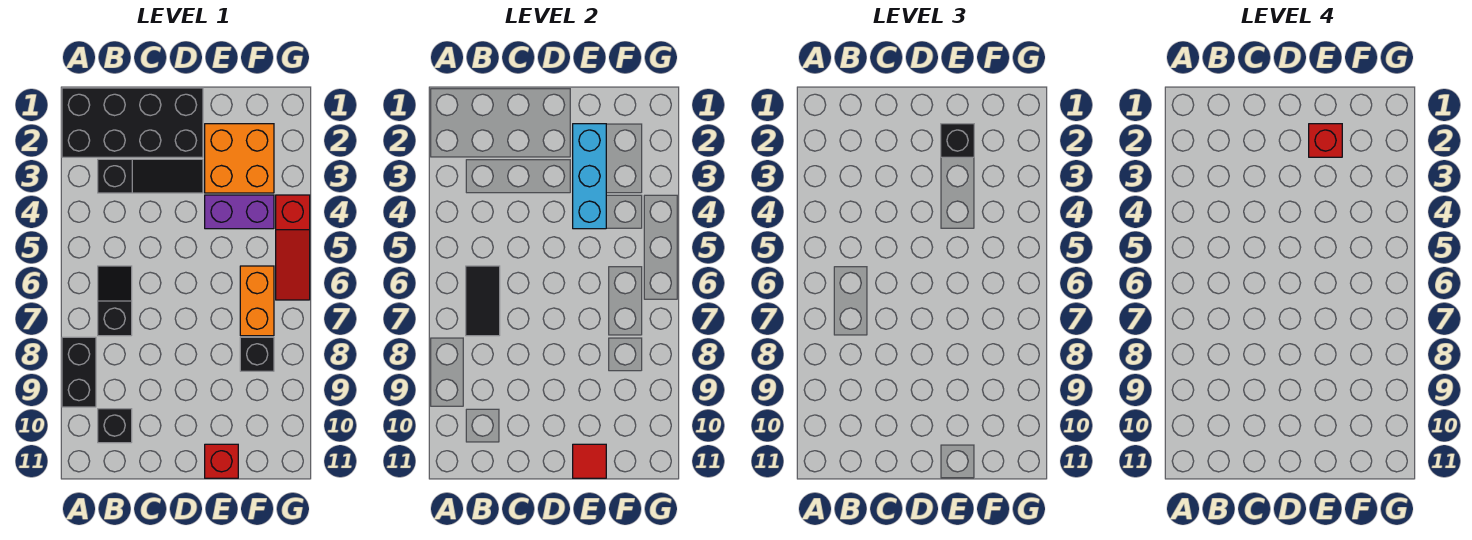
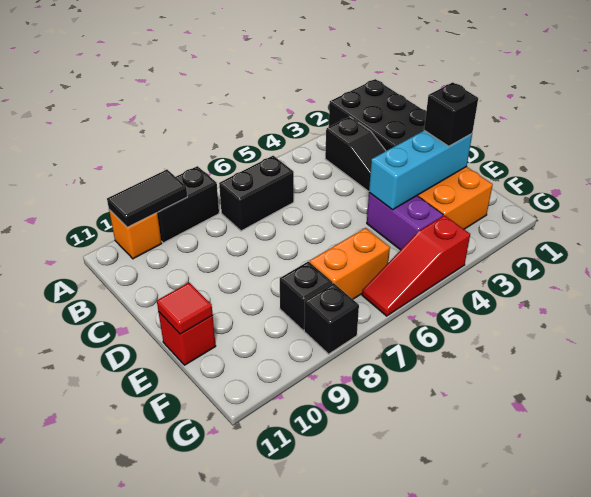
none -> orange 1x1 brick [109,210,162,259]
black 1x2 slope [98,266,132,336] -> black 1x2 brick [219,156,294,231]
black 1x2 tile [466,266,500,336] -> black 1x2 tile moved to [107,170,187,227]
black 1x1 brick [98,409,132,443] -> black 1x1 brick moved to [304,283,359,354]
red 1x1 brick [1309,124,1342,157] -> none

